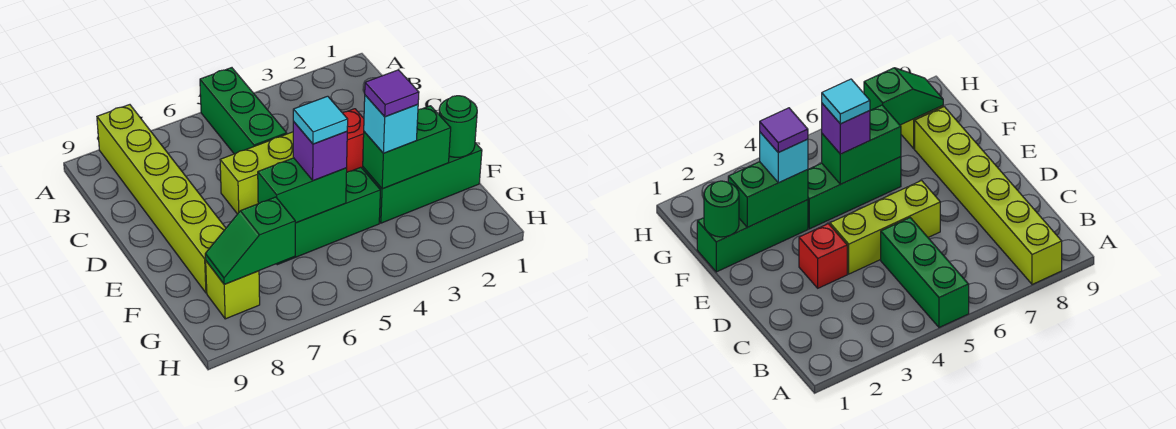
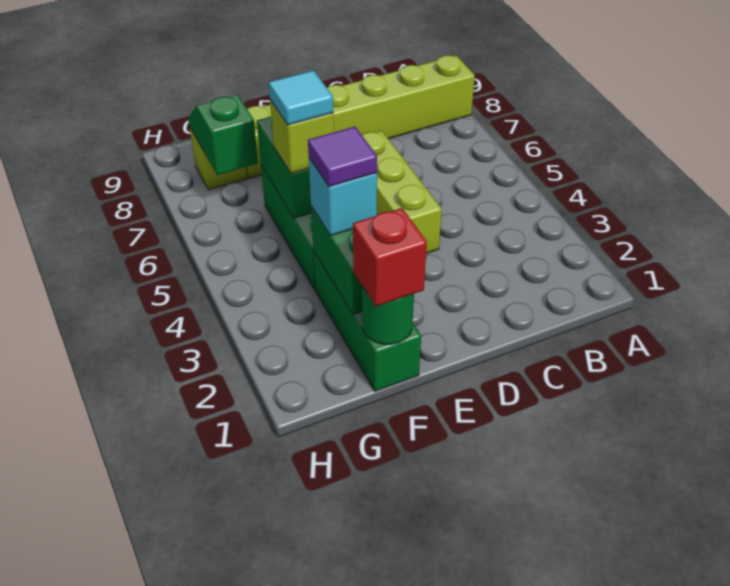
green 1x3 brick [200,68,287,154] -> none
red 1x1 brick [342,109,364,172] -> red 1x1 brick moved to [353,208,427,306]
purple 1x1 brick [293,122,347,181] -> lime 1x1 brick [270,100,334,174]

